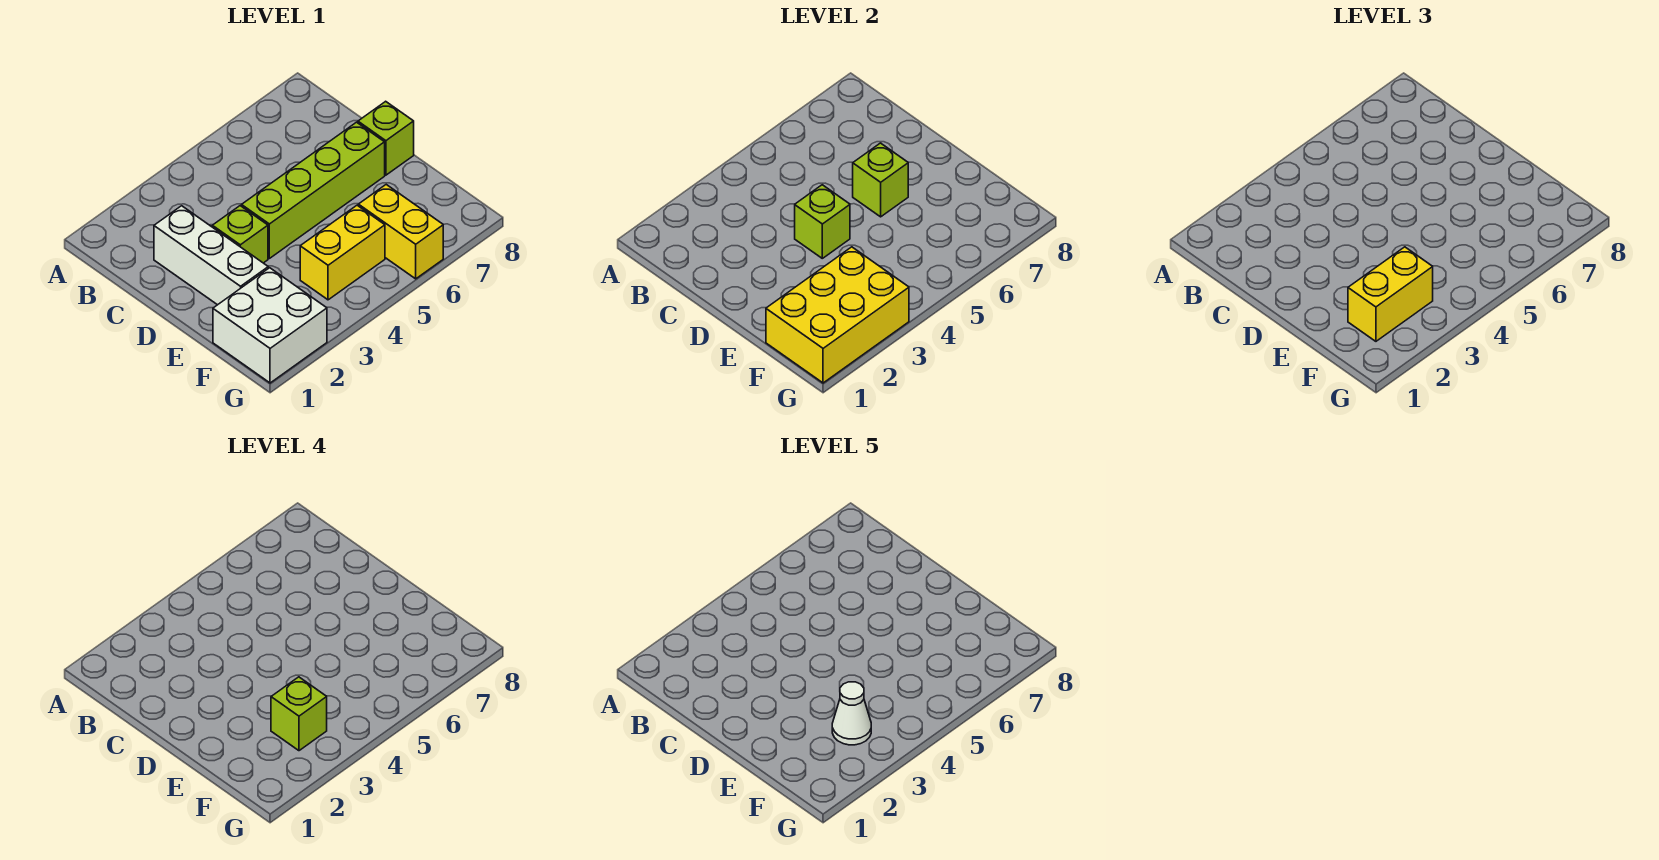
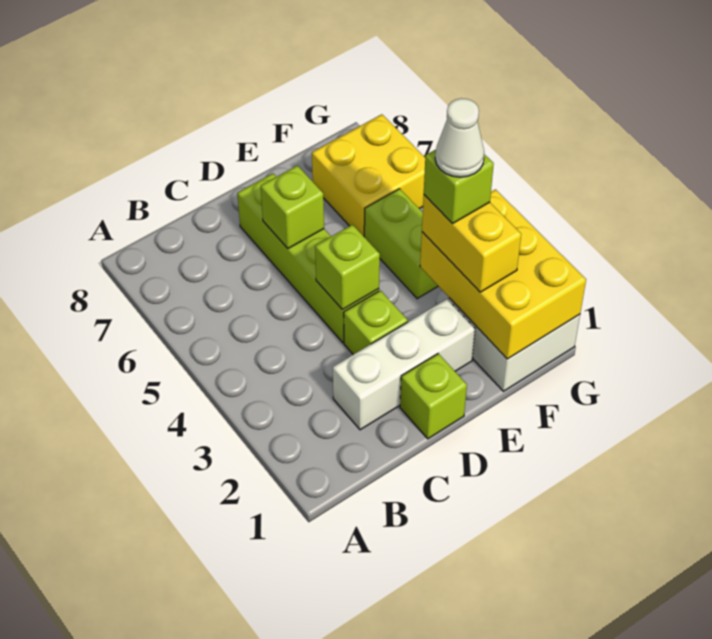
lime 1x1 brick [358,101,414,175] -> lime 1x1 brick moved to [400,354,467,439]
yellow 1x2 brick [300,205,385,300] -> lime 1x2 brick [364,189,438,299]
yellow 1x2 brick [358,185,443,279] -> yellow 2x2 brick [312,114,425,236]

